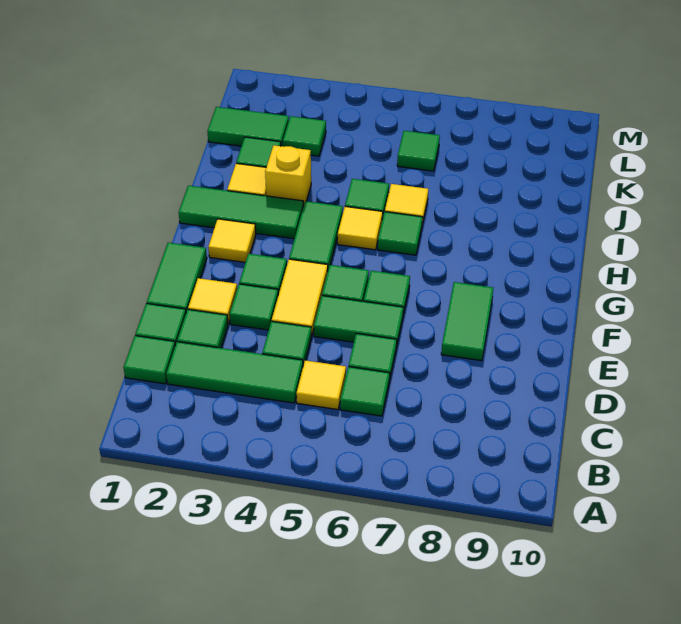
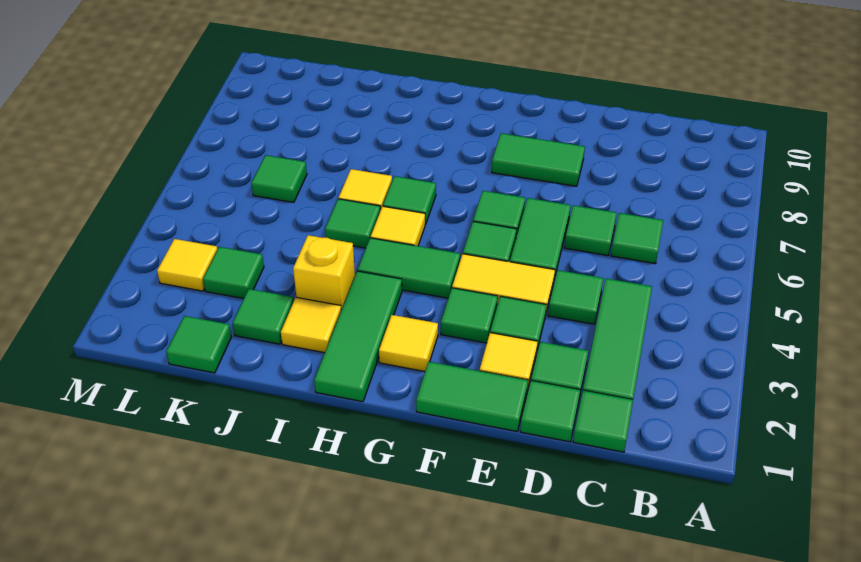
yellow 1x1 tile [296,360,346,410] -> yellow 1x1 tile moved to [157,239,217,291]
green 1x2 tile [207,107,289,146] -> green 1x1 tile [166,316,232,373]

